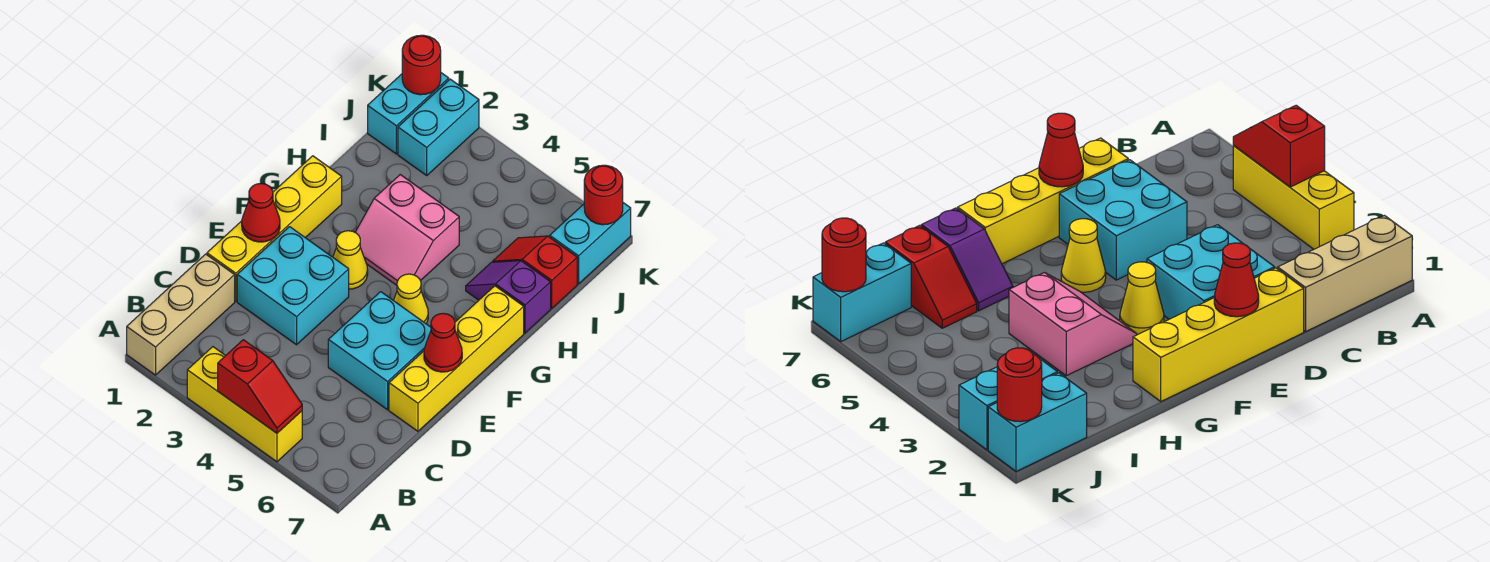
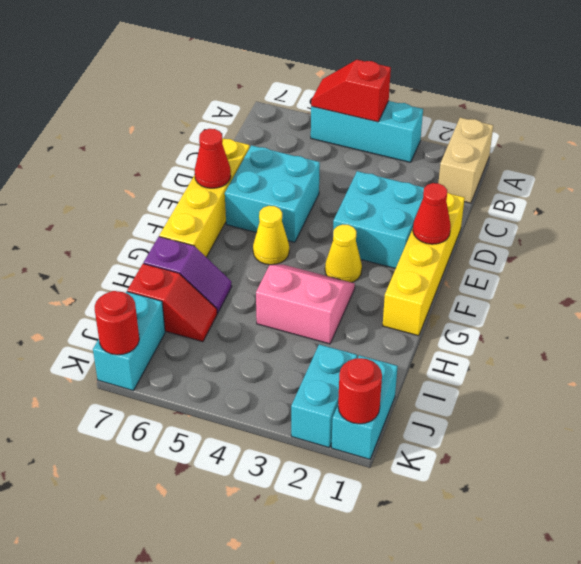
tan 1x3 brick [127,254,235,375] -> tan 1x2 brick [438,118,493,203]
yellow 1x3 brick [187,347,302,462] -> cyan 1x3 brick [311,101,423,162]

